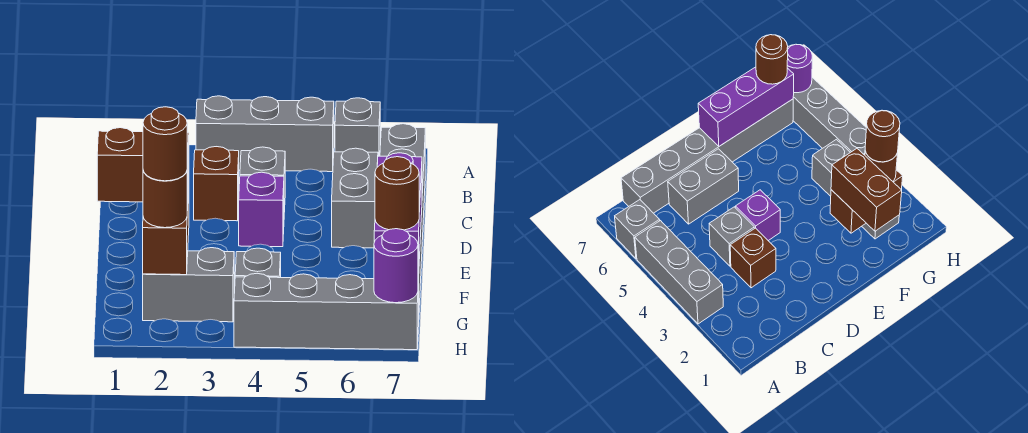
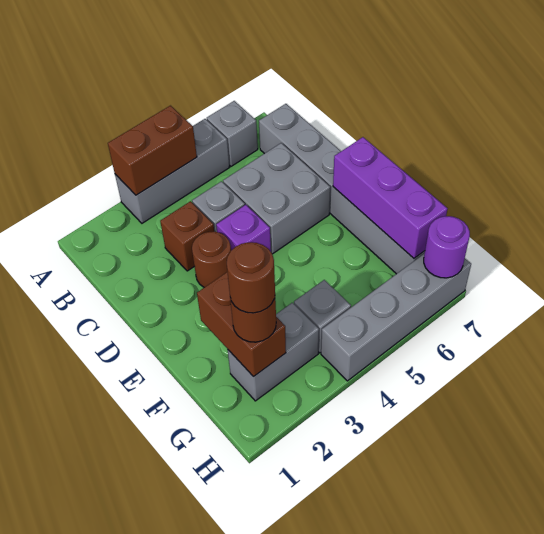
grey 1x2 brick [332,148,378,248] -> grey 2x2 brick [223,143,330,254]
brown 1x2 brick [97,128,189,203] -> brown 1x2 brick moved to [108,106,197,195]
brown 1x1 round brick [375,157,419,230] -> brown 1x1 round brick moved to [192,232,231,287]

